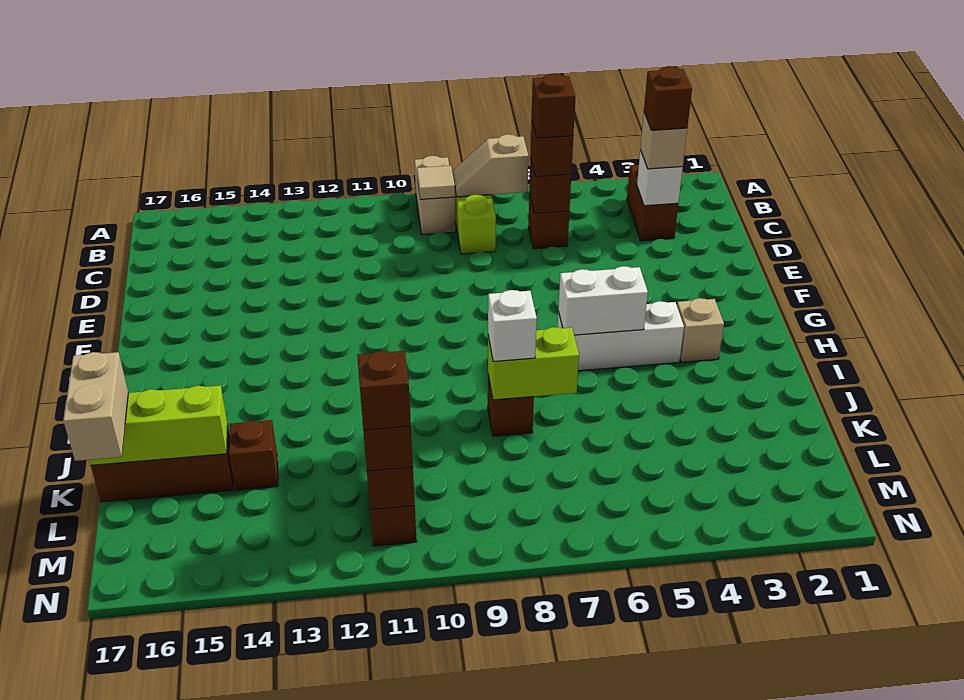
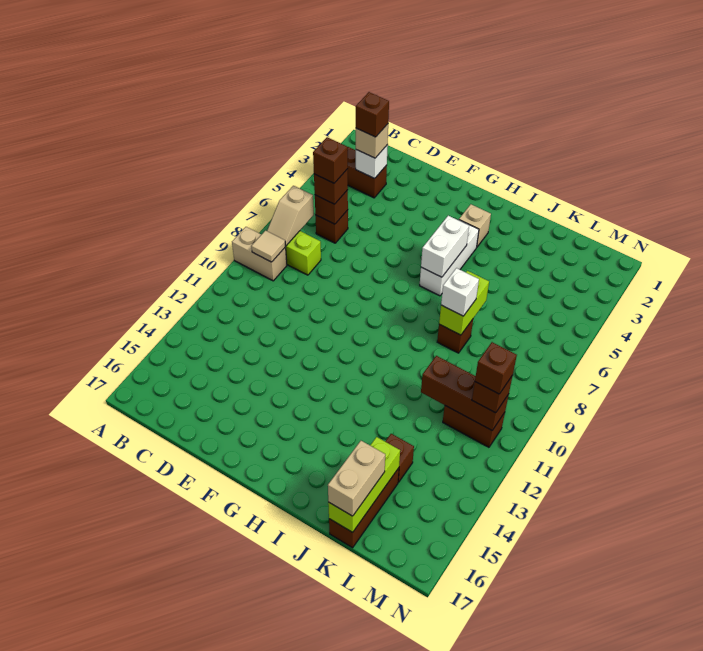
tan 1x2 brick [63,352,128,461] -> tan 1x2 brick turned to [328,441,385,516]

